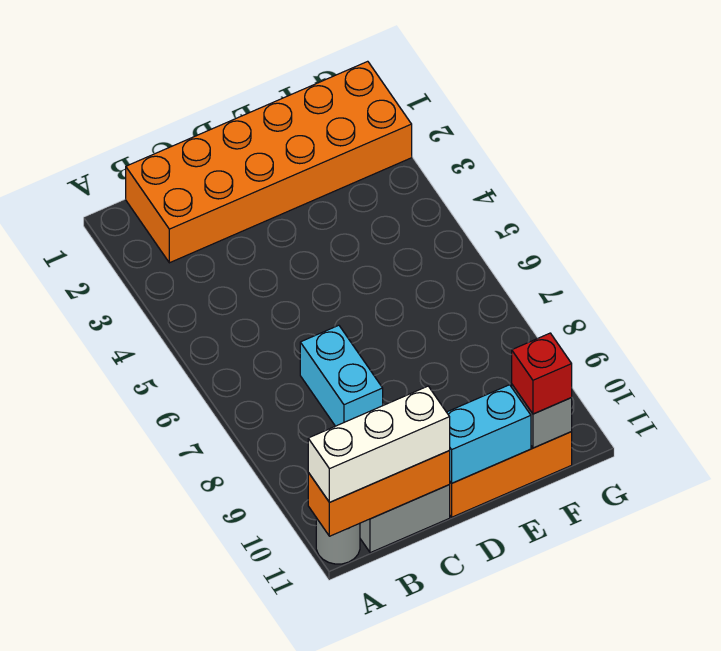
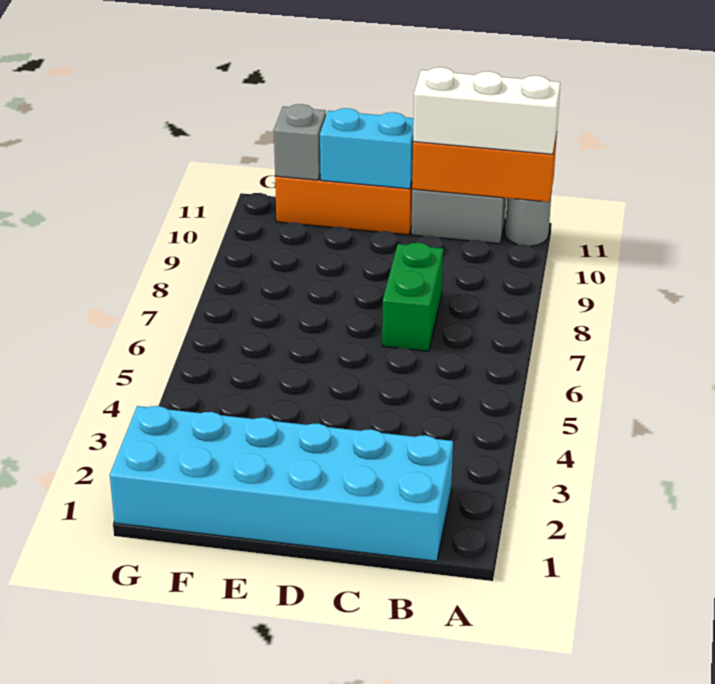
orange 2x6 brick [126,61,412,263] -> cyan 2x6 brick [110,406,453,561]
cyan 1x2 brick [300,325,383,426] -> green 1x2 brick [382,243,443,351]
red 1x1 brick [512,333,572,414] -> none

